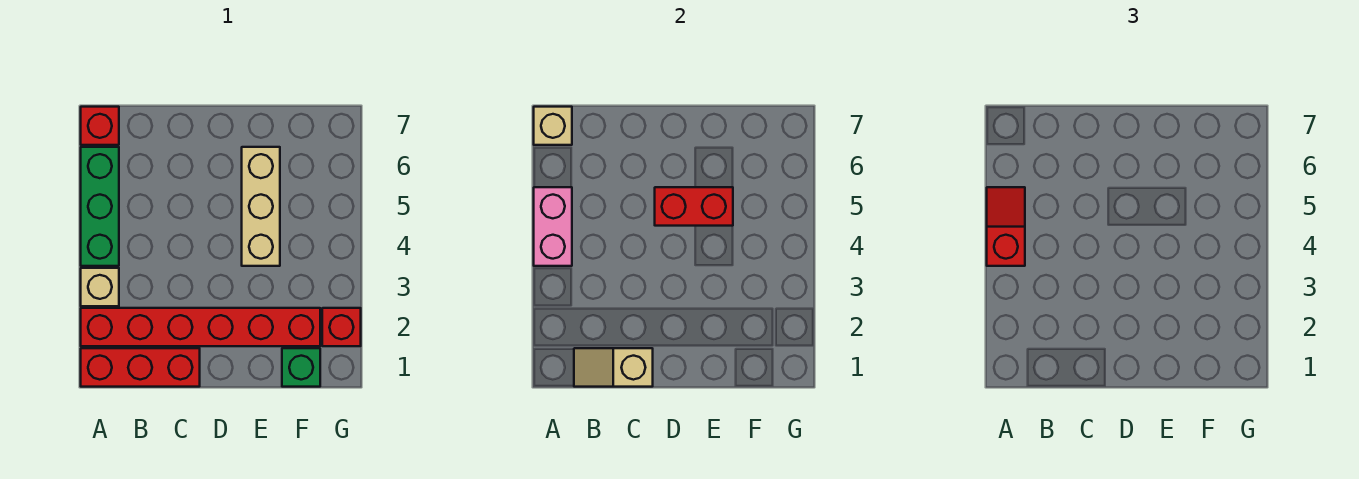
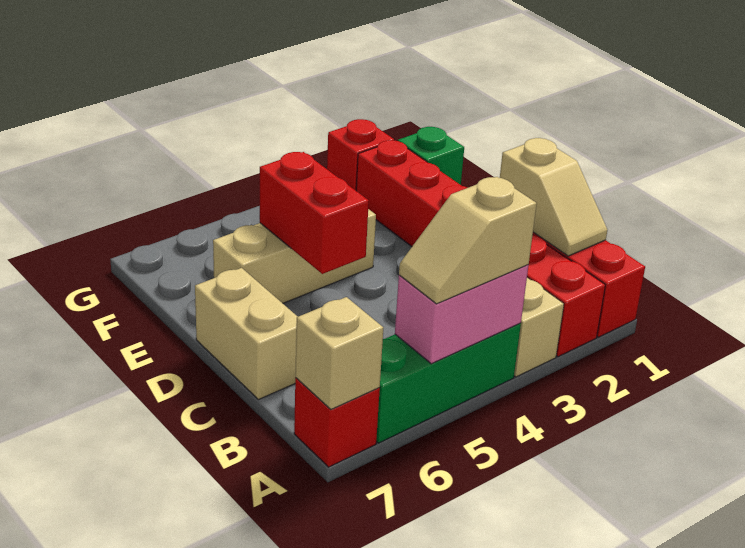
red 1x2 slope [987,187,1025,266] -> tan 1x2 slope [399,177,537,304]
none -> tan 1x2 brick [195,268,298,400]

